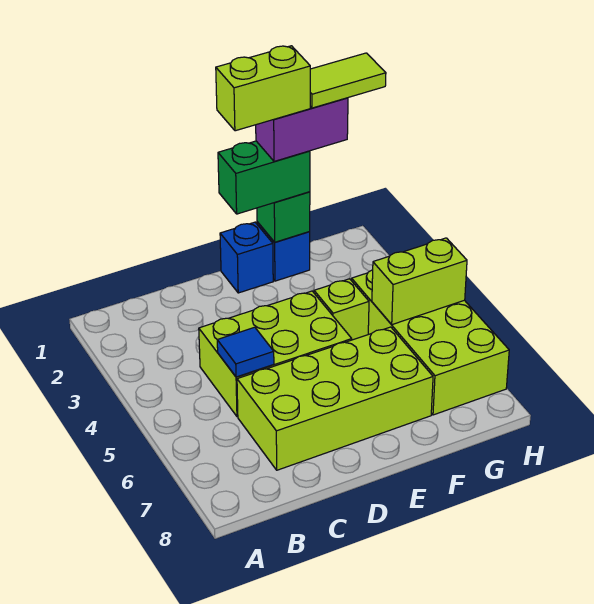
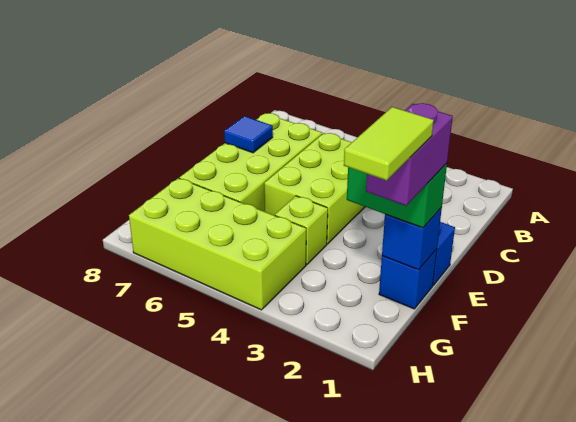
blue 1x1 tile [217,327,274,377] -> blue 1x1 tile moved to [224,116,273,153]
green 1x2 brick [218,141,310,214] -> green 1x2 brick turned to [347,163,447,228]
lime 1x2 brick [216,46,310,131] -> none
green 1x1 brick [257,192,310,242] -> blue 1x1 brick [382,208,442,270]
lime 1x2 brick [372,238,467,325] -> none

